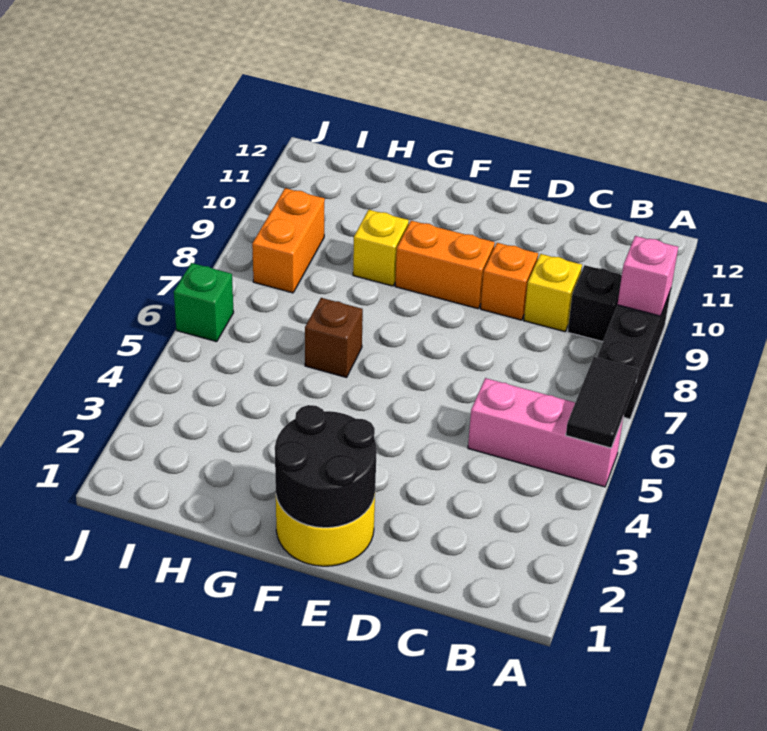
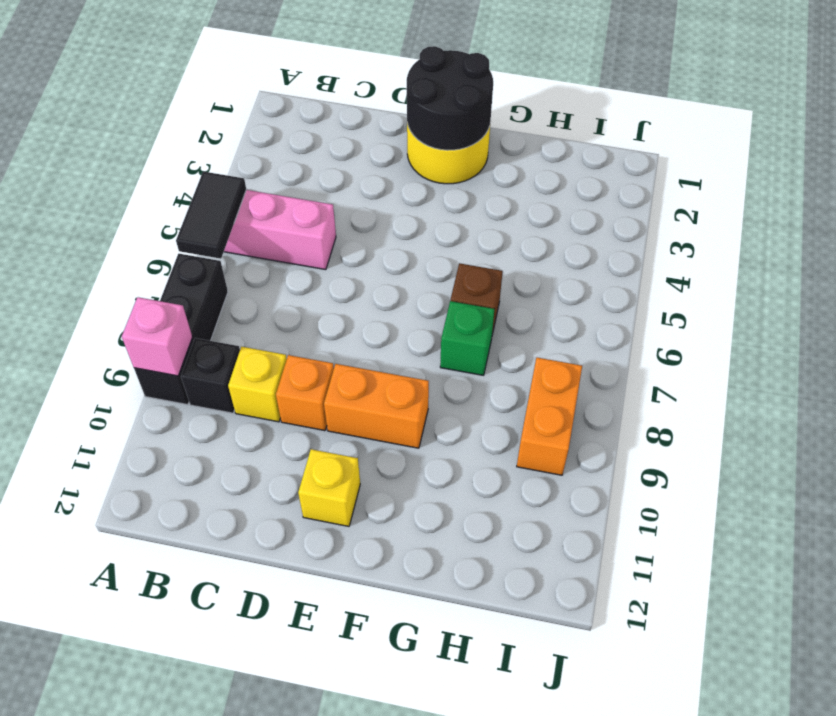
yellow 1x1 brick [353,210,409,286] -> yellow 1x1 brick moved to [298,449,360,526]
green 1x1 brick [174,263,234,342] -> green 1x1 brick moved to [440,301,494,375]

